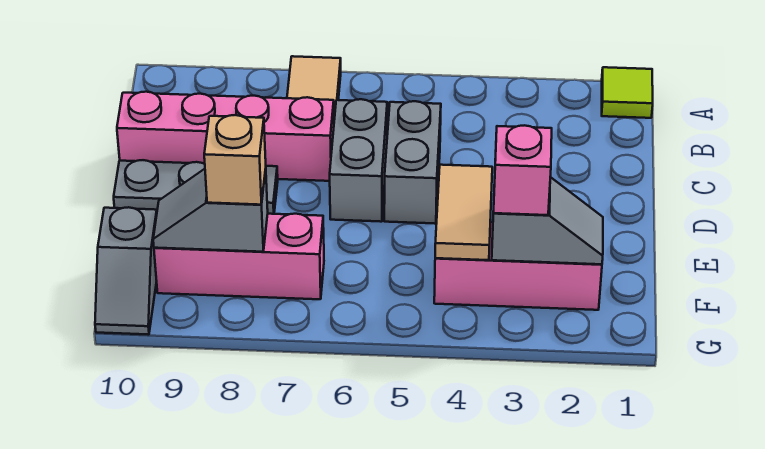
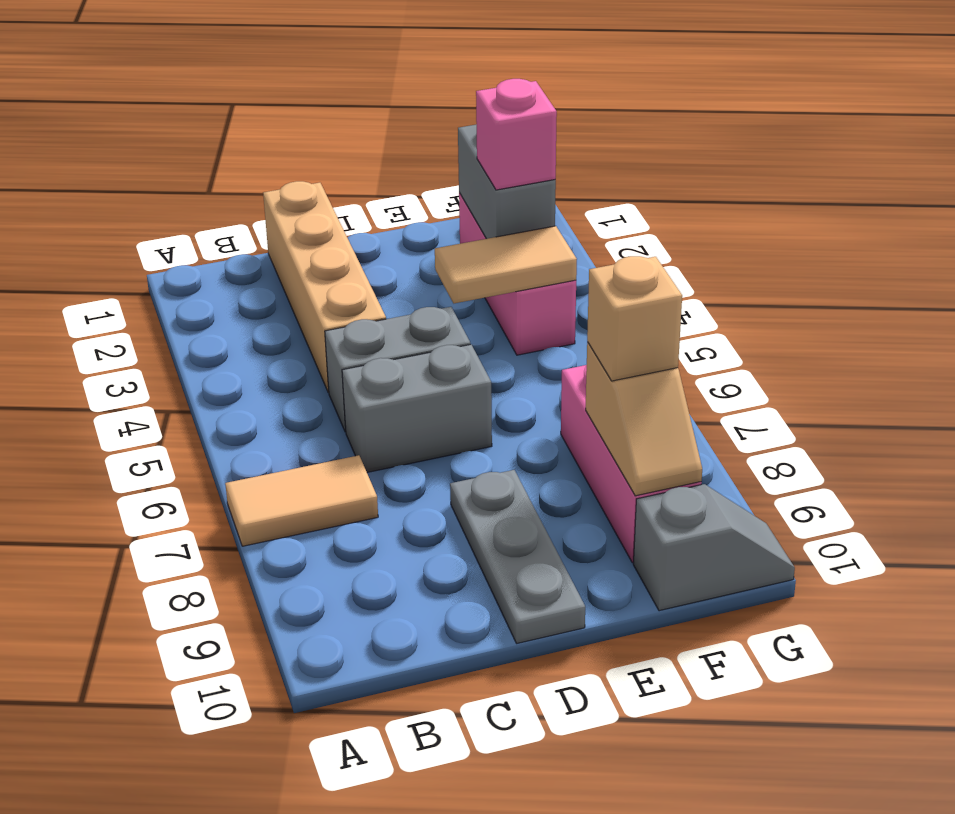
lime 1x1 tile [602,67,653,118] -> none
none -> tan 1x4 brick [263,181,386,393]
pink 1x4 brick [117,92,334,181] -> none
grey 1x2 slope [492,177,603,264] -> grey 1x2 brick [458,124,556,239]
grey 1x2 slope [153,169,268,252] -> tan 1x2 slope [586,342,702,496]

